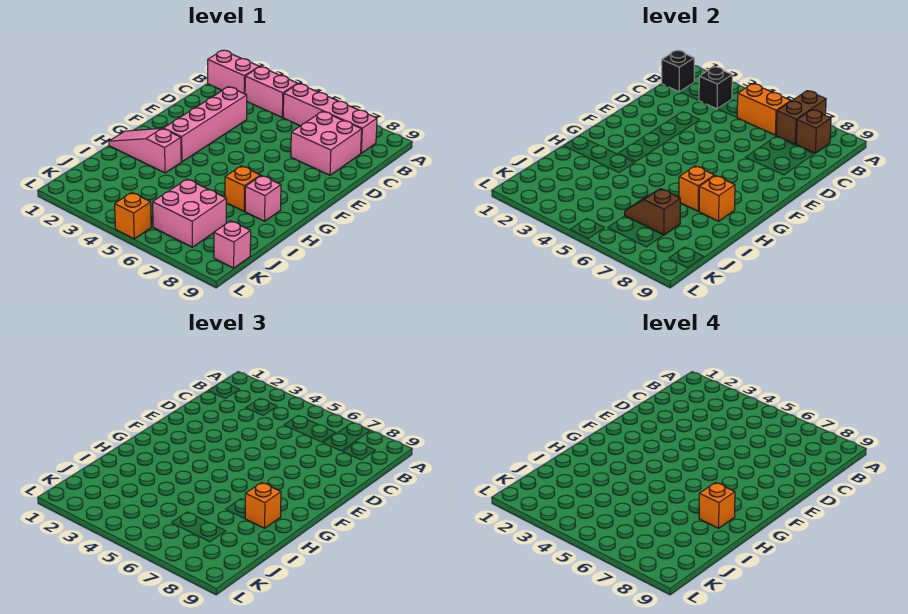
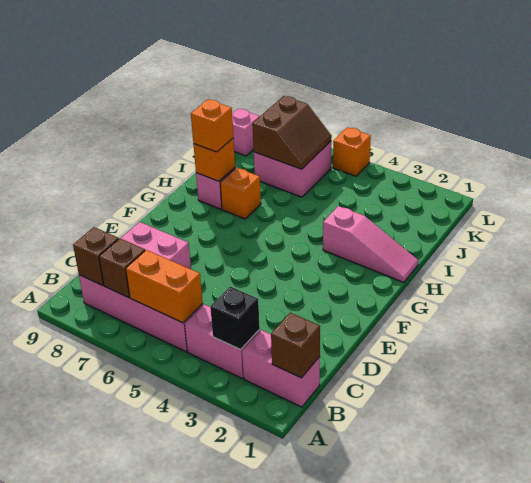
brown 1x2 brick [776,91,826,144] -> brown 1x1 brick [99,238,145,298]
black 1x1 brick [662,50,694,92] -> brown 1x1 brick [271,313,320,378]
pink 1x4 brick [163,87,247,162] -> none
orange 1x1 brick [679,166,714,211] -> none
orange 1x1 brick [699,483,735,528] -> none
brown 1x2 slope [625,189,680,235] -> brown 2x2 slope [252,96,332,169]

